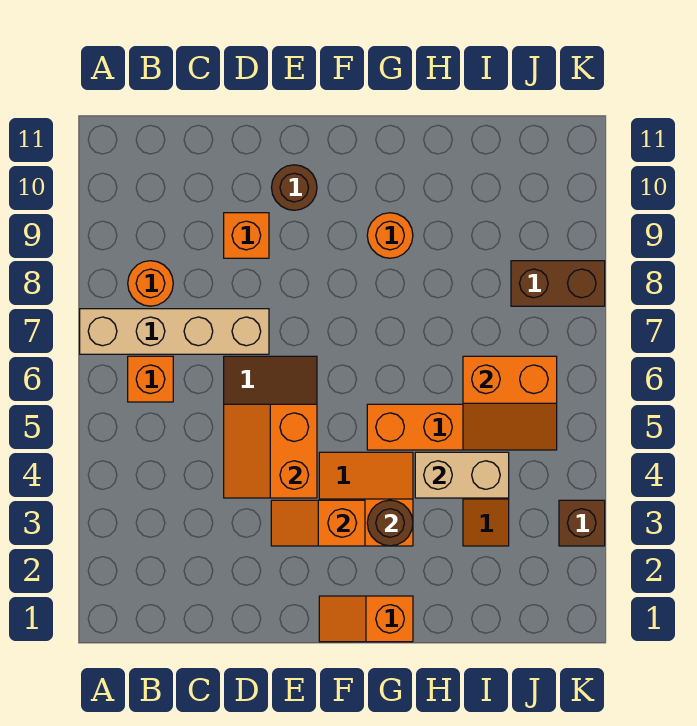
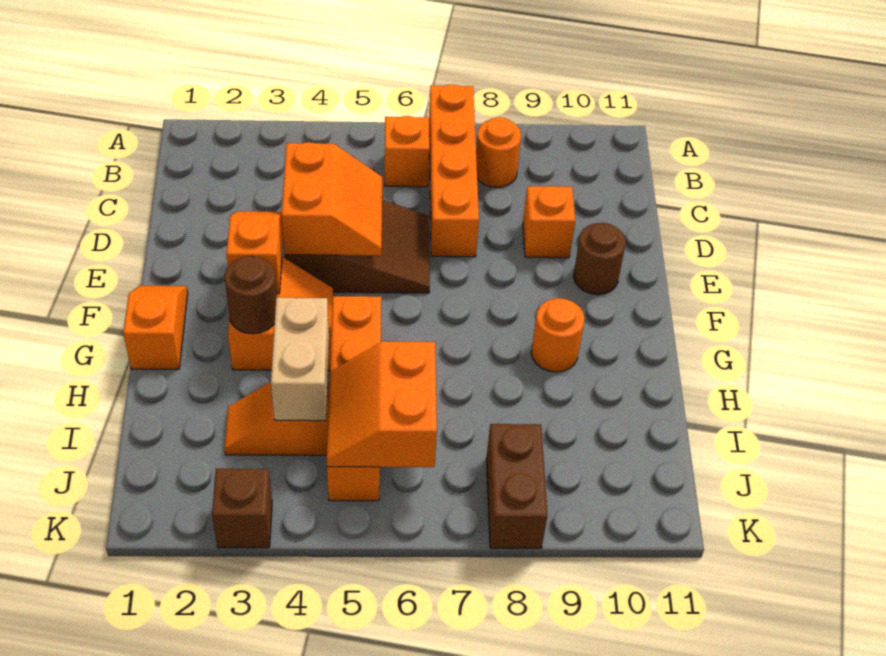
tan 1x4 brick [80,309,269,354] -> orange 1x4 brick [429,84,479,257]
orange 2x2 slope [224,404,317,498] -> orange 2x2 slope turned to [282,142,382,256]

